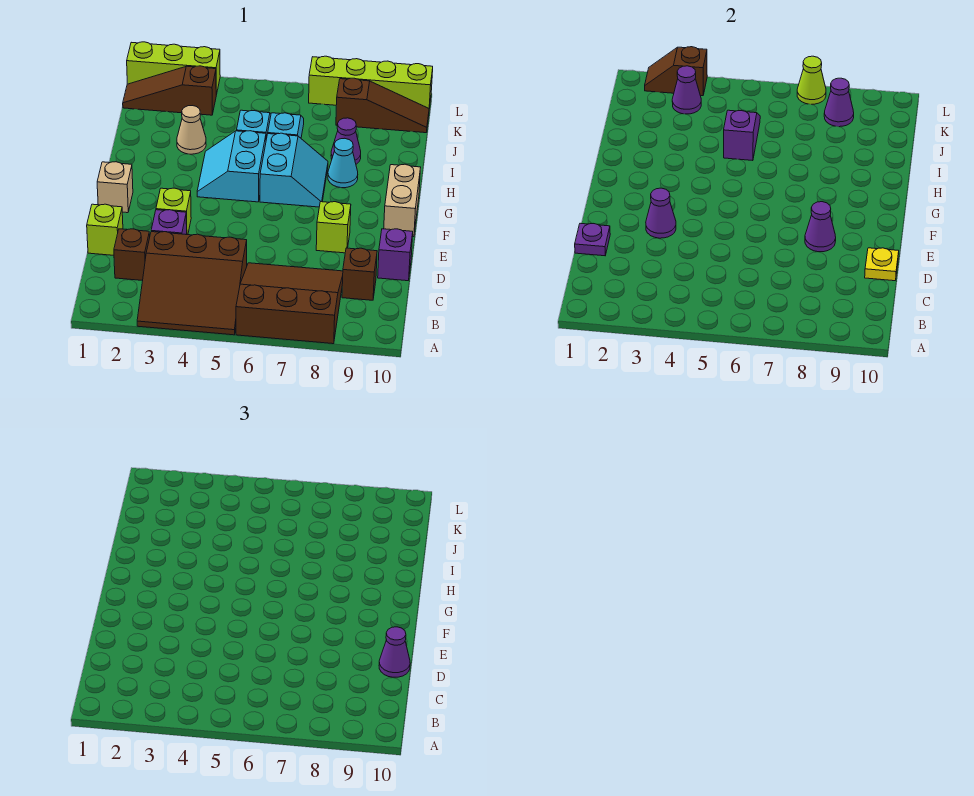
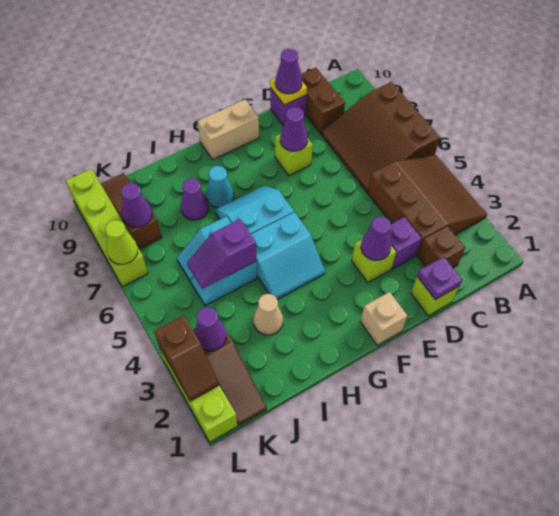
brown 1x1 brick [342,248,377,300] -> brown 1x2 brick [301,67,345,134]

